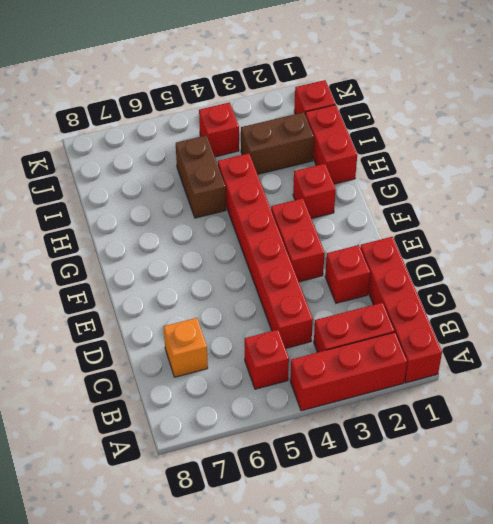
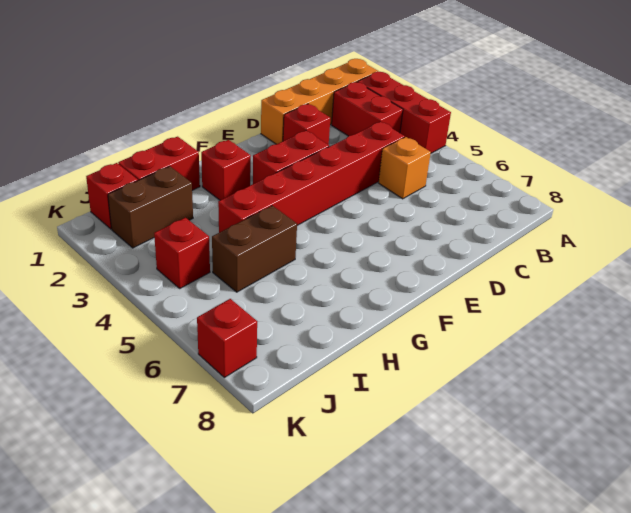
red 1x4 brick [360,237,442,383] -> orange 1x4 brick [261,59,378,144]
red 1x1 brick [245,330,289,389] -> red 1x1 brick moved to [197,299,257,378]
orange 1x1 brick [164,318,208,377] -> orange 1x1 brick moved to [379,137,431,199]
brown 1x2 brick [241,112,314,174] -> brown 1x2 brick turned to [108,166,193,248]

